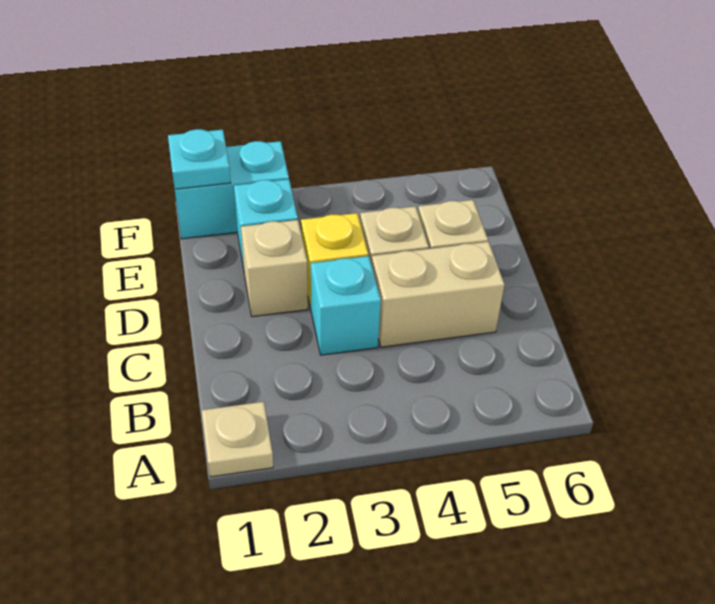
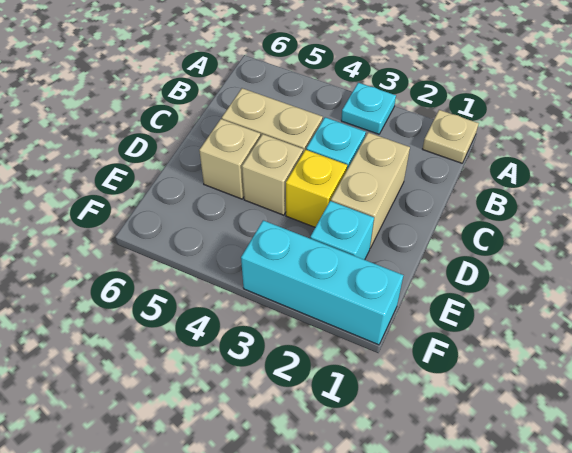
tan 1x1 brick [241,220,308,317] -> tan 1x2 brick [331,132,410,248]
cyan 1x2 brick [175,141,289,239] -> cyan 1x3 brick [241,220,403,345]
cyan 1x1 plate [168,129,231,189] -> cyan 1x1 plate moved to [341,83,396,134]

